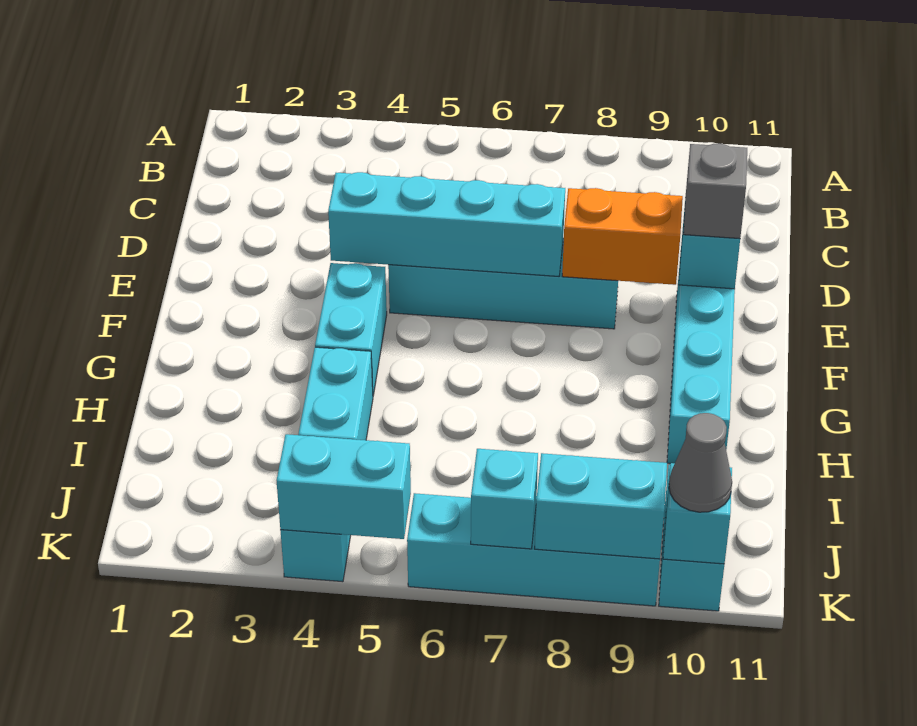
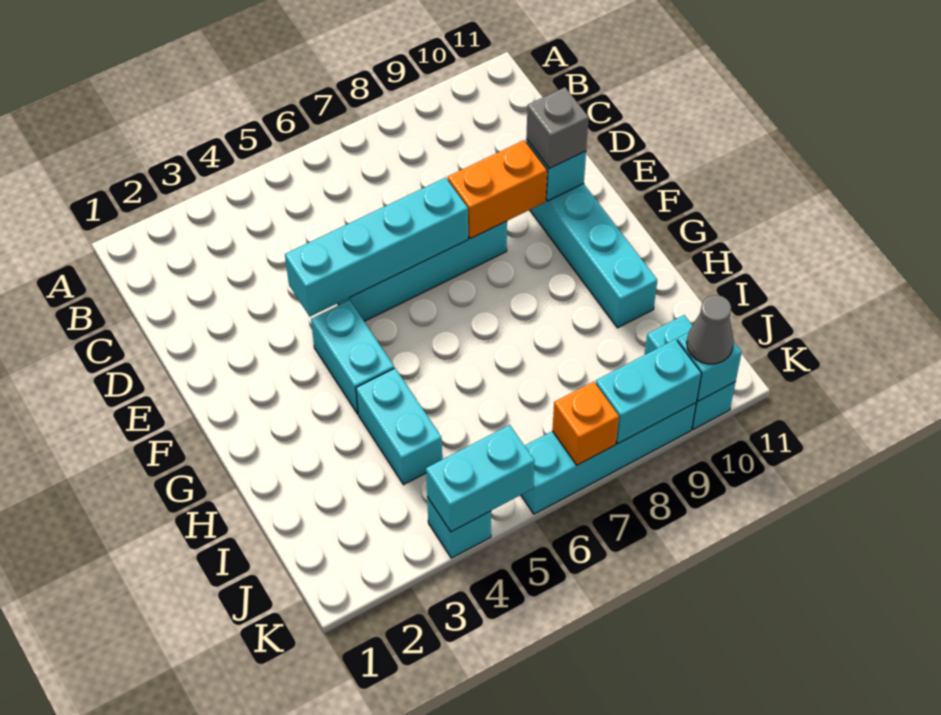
cyan 1x1 brick [471,449,538,549] -> orange 1x1 brick [552,382,619,465]

